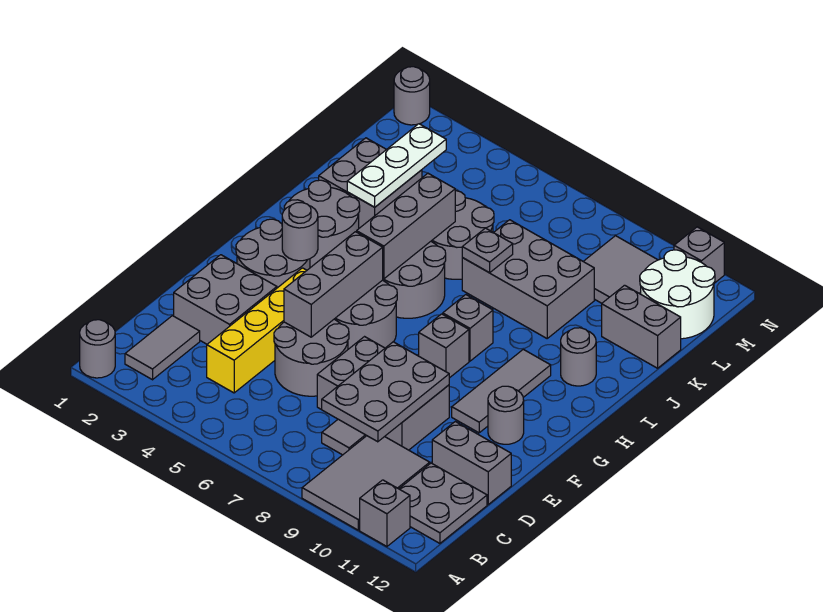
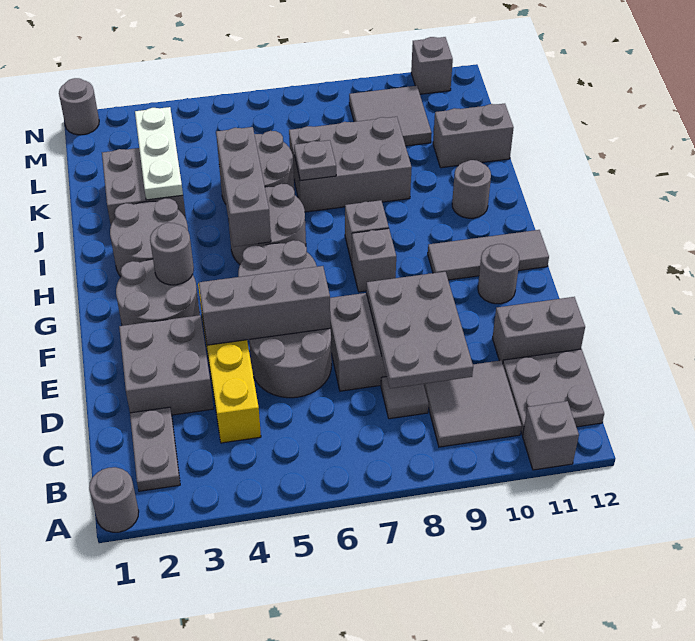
grey 2x3 tile [302,436,430,530] -> grey 2x2 tile [424,361,521,447]
grey 1x2 tile [125,316,200,380] -> grey 1x2 plate [130,407,180,491]
grey 1x3 brick [284,232,383,337] -> grey 1x3 brick turned to [199,266,330,345]
grey 1x3 tile [452,349,551,433] -> grey 1x3 tile turned to [428,230,549,280]
white 2x2 round brick [640,250,715,339] -> none

